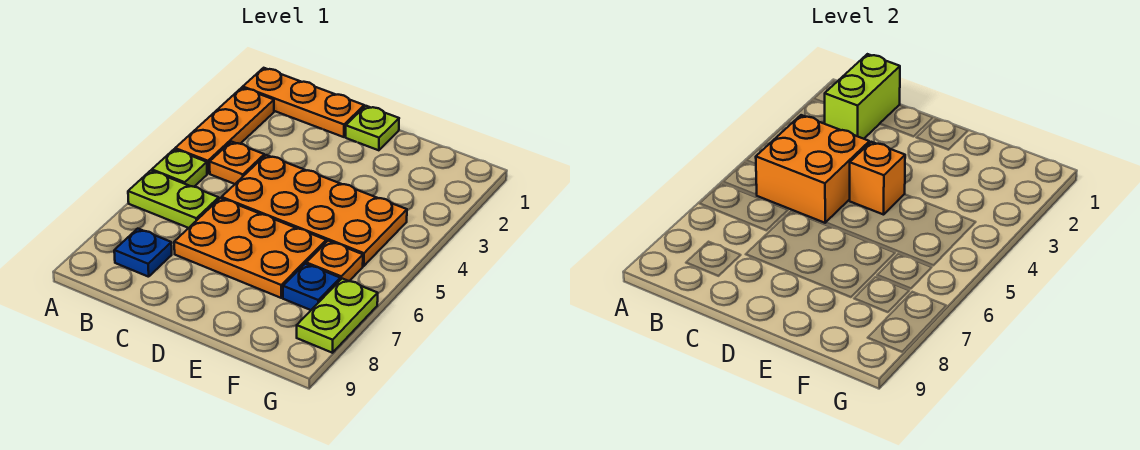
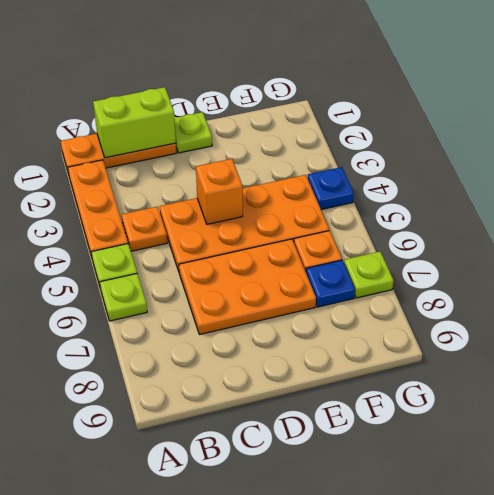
lime 1x2 plate [128,171,219,228] -> lime 1x1 plate [100,273,147,321]
lime 1x2 brick [825,54,900,139] -> lime 1x2 brick turned to [93,87,176,158]
orange 2x2 brick [756,115,869,223] -> none
blue 1x1 plate [114,229,172,277] -> blue 1x1 plate moved to [308,167,354,210]
lime 1x2 plate [297,279,378,353] -> lime 1x1 plate [344,252,394,298]

